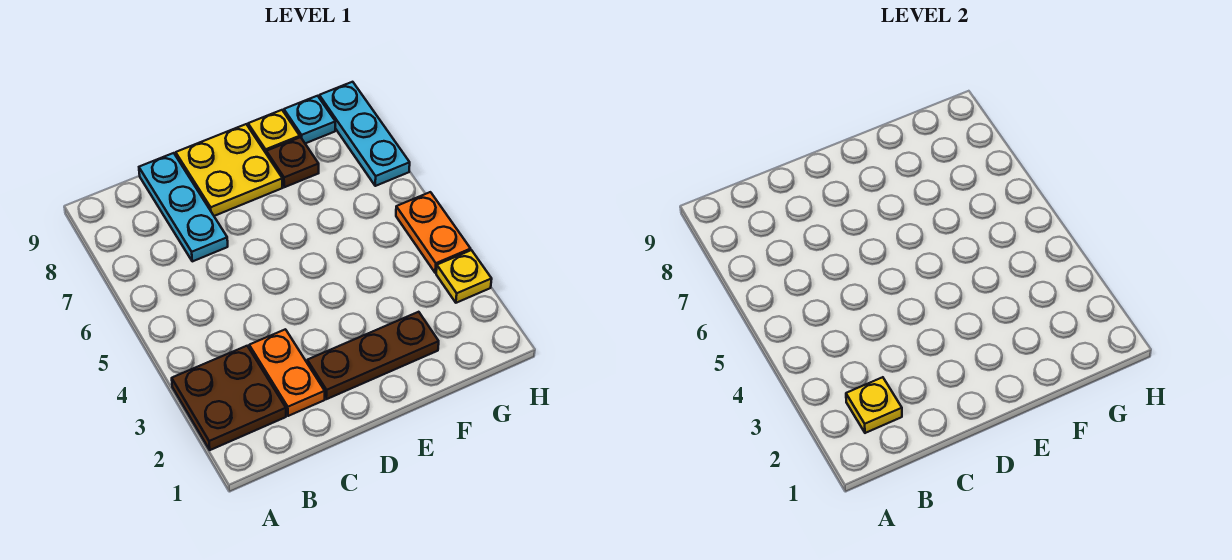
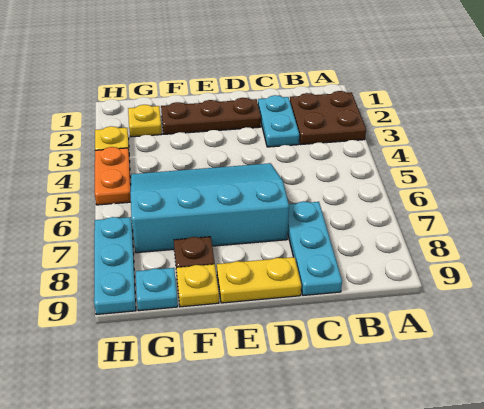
yellow 1x1 plate [846,377,902,433] -> yellow 1x1 plate moved to [128,105,162,137]
orange 1x2 plate [249,329,325,416] -> cyan 1x2 plate [258,95,299,147]
none -> cyan 3x4 slope [130,163,289,253]
yellow 2x2 plate [176,124,283,216] -> yellow 1x2 plate [217,257,301,303]

